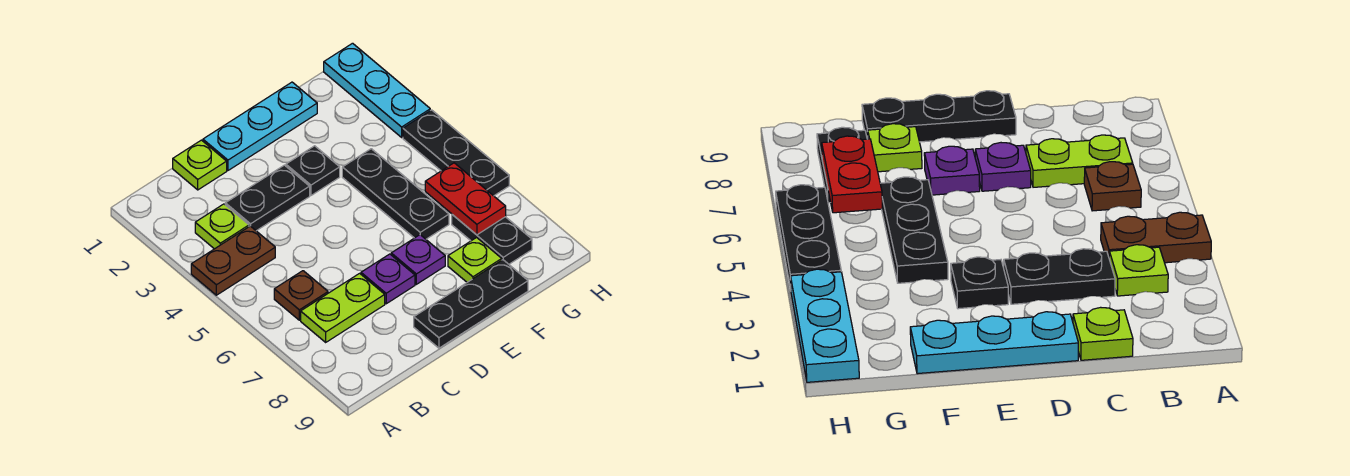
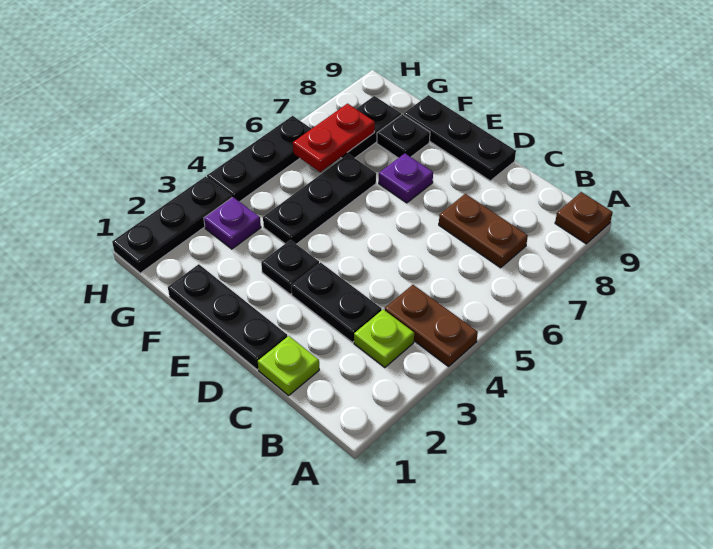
brown 1x1 plate [274,271,328,320] -> brown 1x1 plate moved to [555,192,613,244]
lime 1x2 plate [301,273,385,342] -> brown 1x2 plate [439,194,528,268]
cyan 1x3 plate [203,82,317,170] -> black 1x3 plate [168,264,287,370]
purple 1x1 plate [361,254,415,304] -> purple 1x1 plate moved to [204,197,261,249]
lime 1x1 plate [448,237,502,282] -> black 1x1 plate [377,114,430,158]
cyan 1x3 plate [324,43,430,137] -> black 1x3 plate [112,177,232,273]

